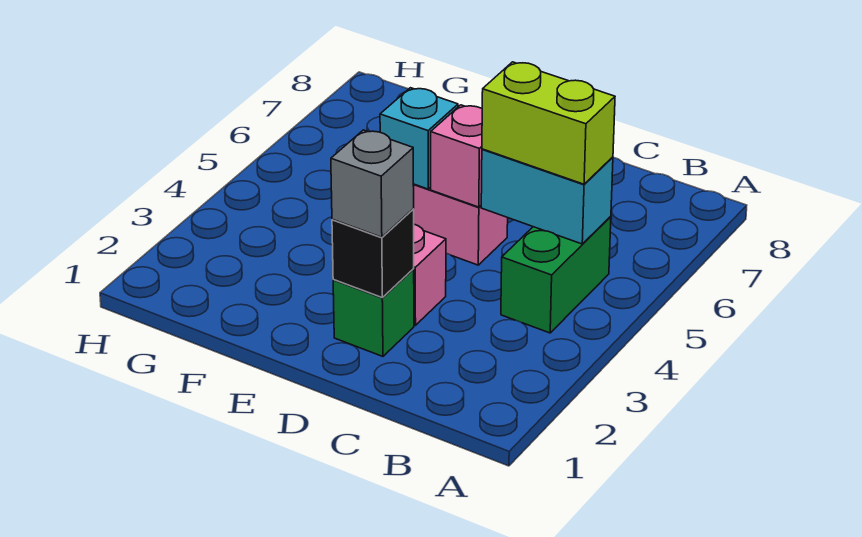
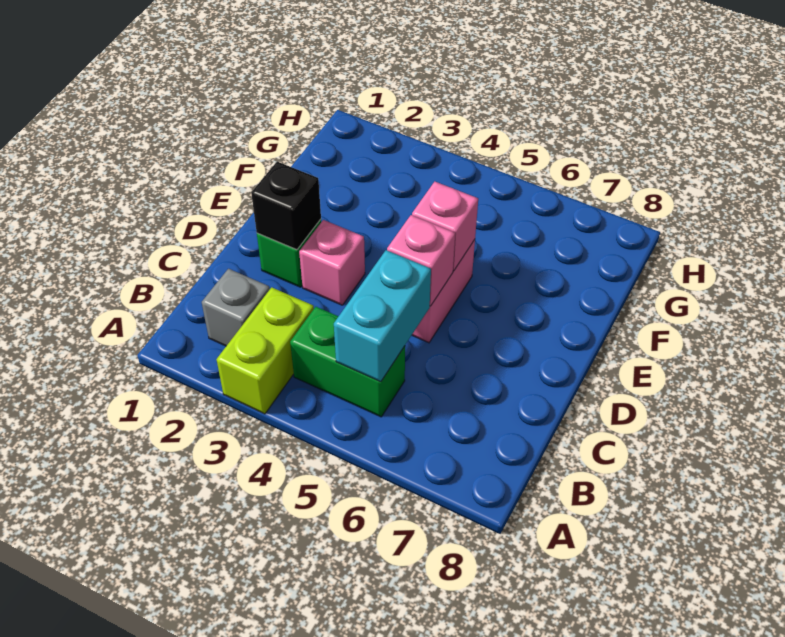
lime 1x2 brick [482,62,615,184] -> lime 1x2 brick moved to [217,287,314,414]
grey 1x1 brick [331,130,414,237] -> grey 1x1 brick moved to [202,269,270,346]
cyan 1x1 brick [380,88,458,189] -> pink 1x1 brick [412,182,478,271]

